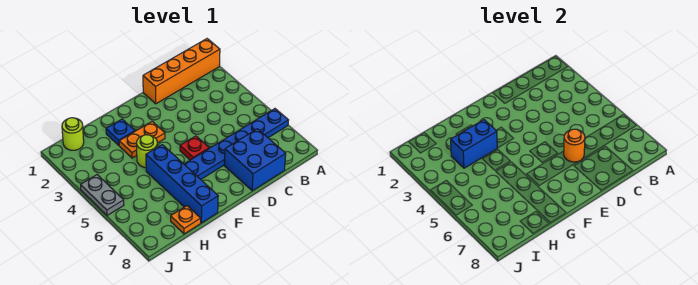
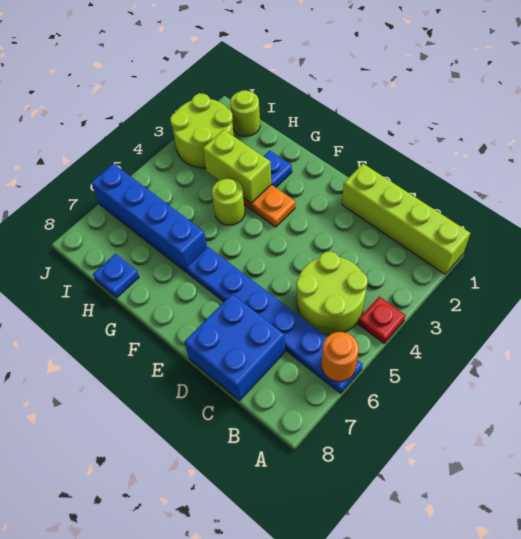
orange 1x4 brick [143,39,220,104] -> lime 1x4 brick [342,164,470,274]
none -> lime 2x2 round brick [296,251,368,335]
orange 1x1 round brick [564,129,585,162] -> orange 1x1 round brick moved to [322,332,359,382]
red 1x1 plate [180,136,209,160] -> red 1x1 plate moved to [358,296,406,343]
blue 1x2 brick [451,120,497,168] -> lime 1x2 brick [203,130,271,203]
blue 1x4 brick [146,145,218,223] -> blue 1x4 brick turned to [91,164,207,272]
orange 1x1 plate [171,206,201,234] -> blue 1x1 plate [93,254,139,298]
none -> lime 2x2 round brick [170,94,234,168]
grey 1x2 plate [81,175,124,215] -> none

